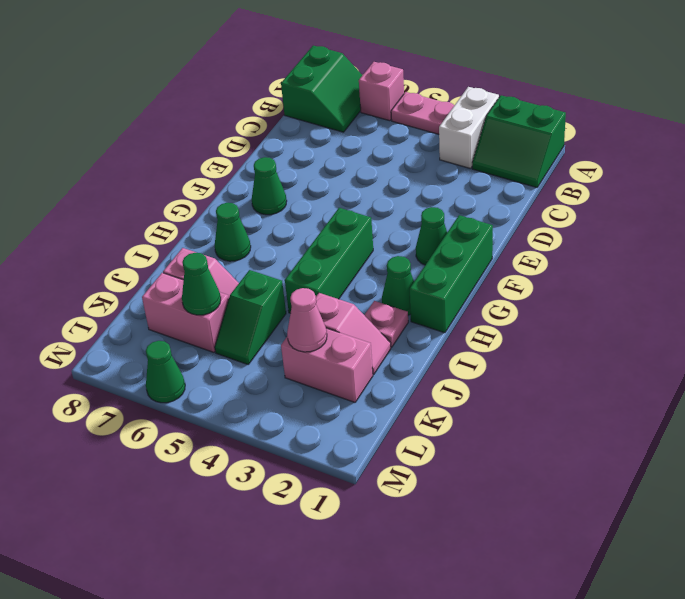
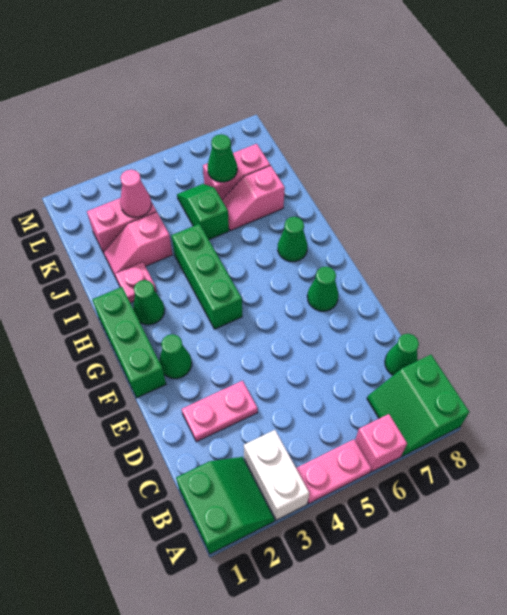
green 2x2 slope [472,95,566,187] -> green 2x2 slope turned to [176,457,275,554]
none -> pink 1x2 plate [182,381,258,442]
green 1x1 cone [146,341,185,403] -> green 1x1 cone moved to [385,334,419,375]

